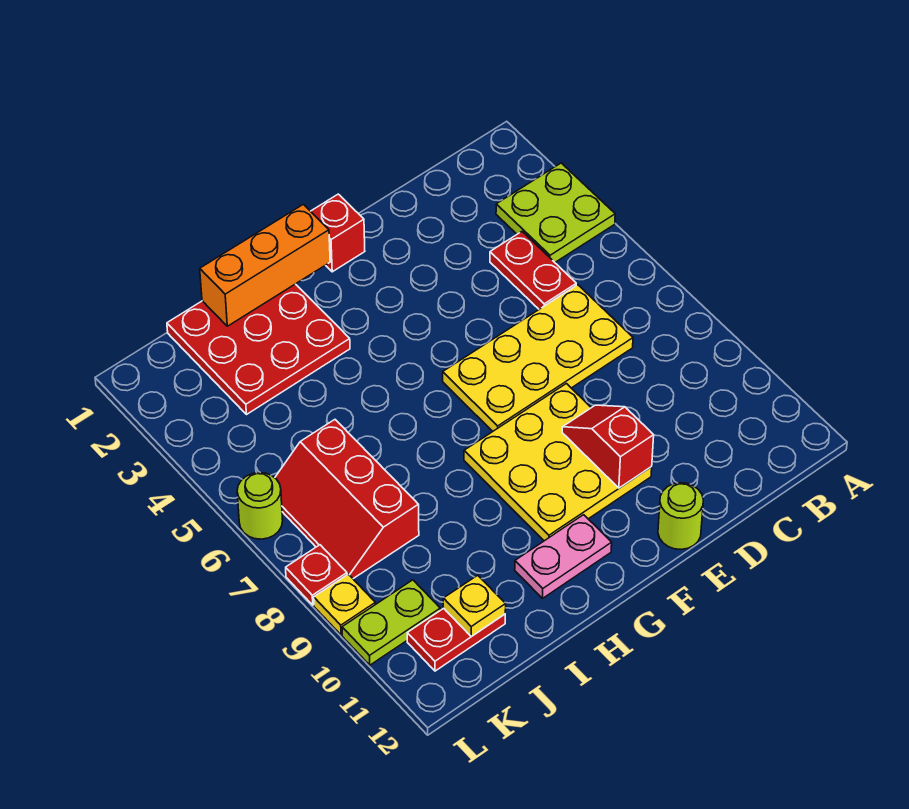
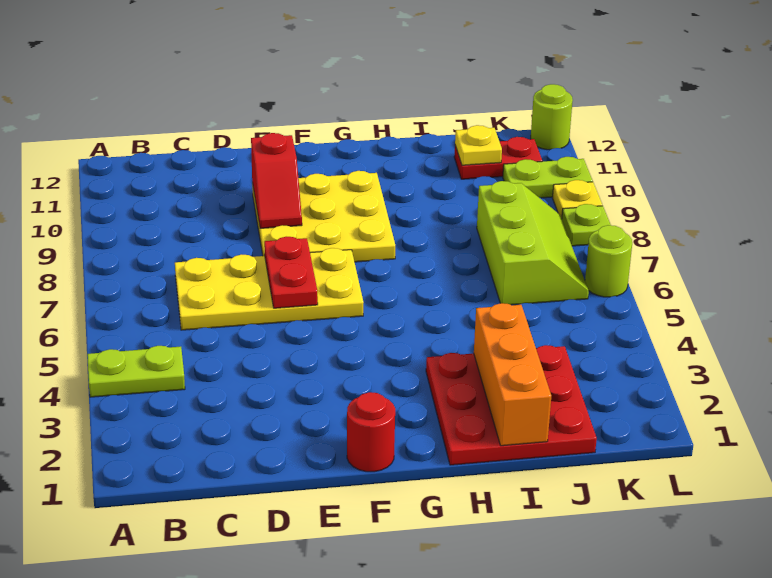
lime 2x2 plate [496,163,615,262] -> lime 1x2 plate [87,346,185,397]
red 1x2 plate [490,232,576,309] -> red 1x2 plate moved to [264,237,318,308]
lime 1x1 round brick [658,483,703,549] -> lime 1x1 round brick moved to [531,84,573,150]
red 1x1 brick [311,194,365,272] -> red 1x1 round brick [347,392,395,472]
orange 1x3 brick [200,204,330,326] -> orange 1x3 brick turned to [474,303,551,446]
pink 1x2 plate [515,515,612,598] -> none
red 2x3 slope [275,420,419,579] -> lime 2x3 slope [477,181,589,305]
red 1x1 plate [286,545,347,605] -> lime 1x1 plate [562,204,611,246]

